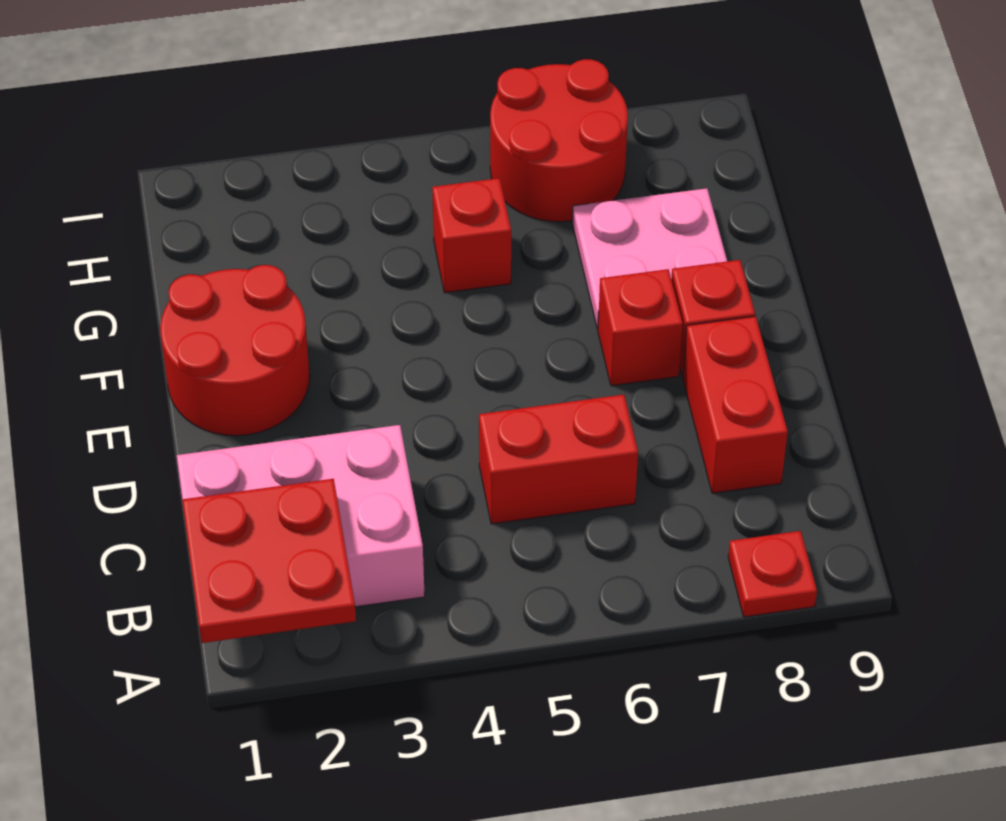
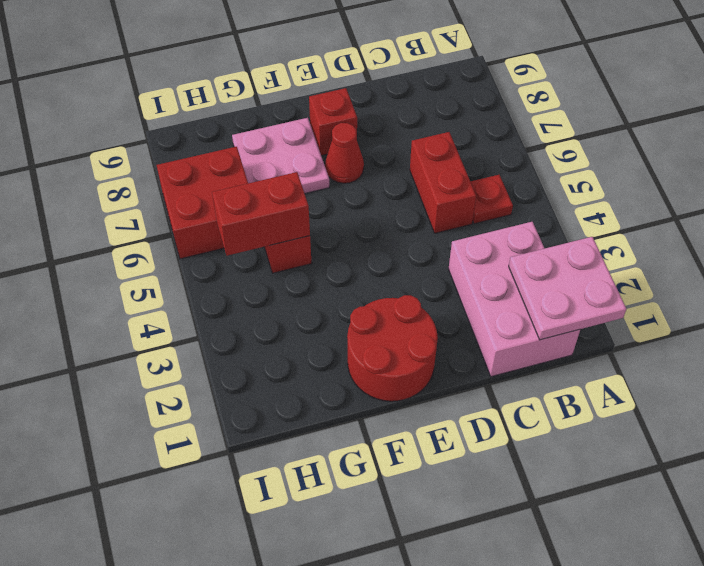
red 2x2 plate [182,479,356,643] -> pink 2x2 plate [509,237,626,340]
red 1x1 plate [728,531,817,617] -> red 1x1 plate moved to [471,175,513,224]
red 1x2 brick [683,316,788,493] -> red 1x2 brick moved to [212,172,310,256]
red 1x1 brick [598,269,683,386] -> red 1x1 cone [325,123,364,183]
red 2x2 round brick [490,59,628,222] -> red 2x2 brick [157,147,248,259]

